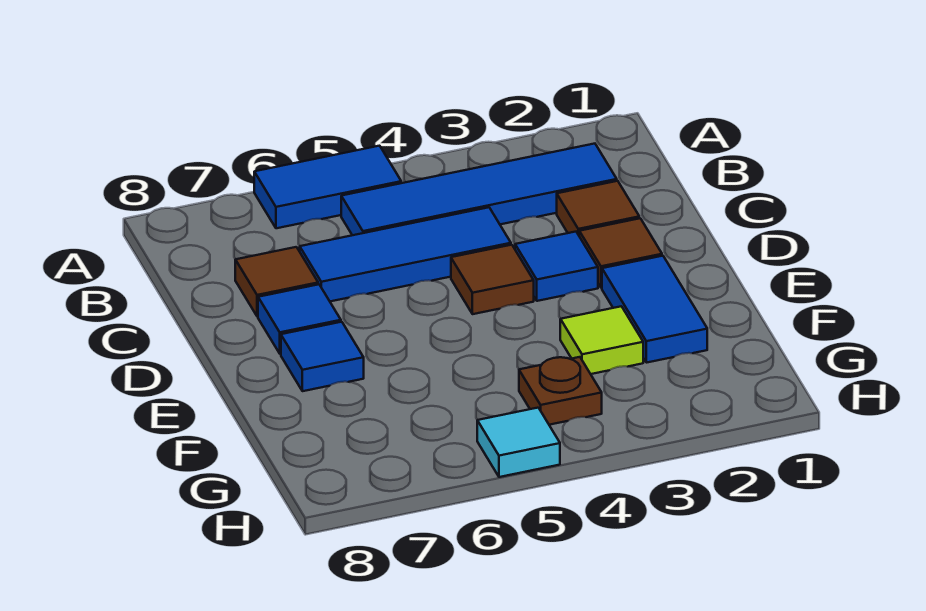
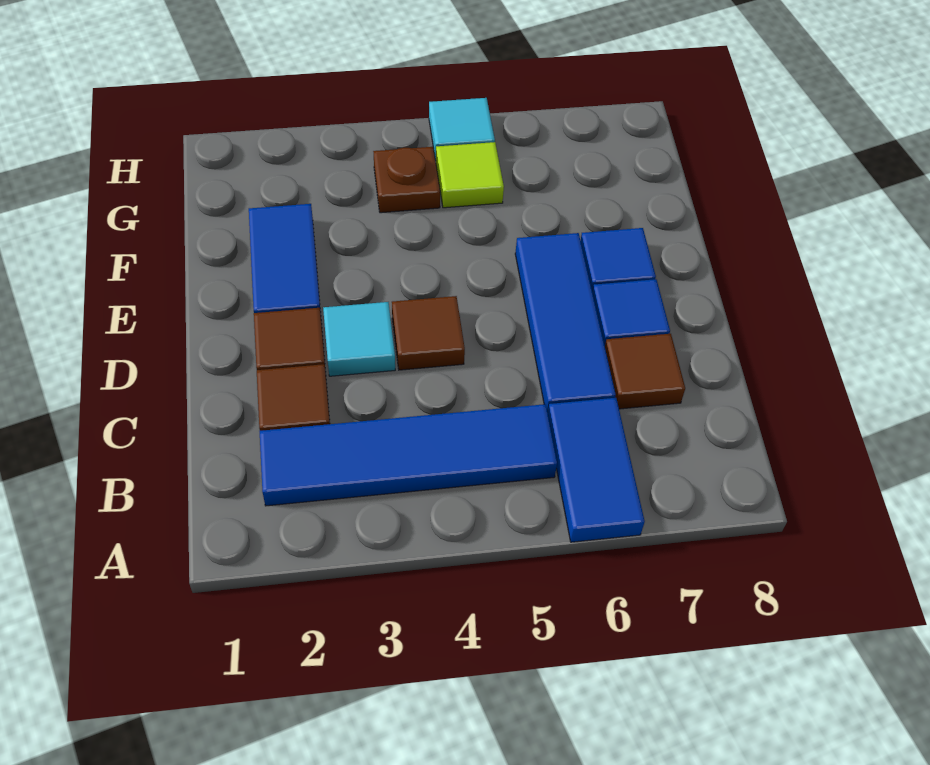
blue 1x2 tile [254,146,401,228] -> blue 1x2 tile turned to [548,398,645,542]
blue 1x3 tile [300,207,511,301] -> blue 1x3 tile turned to [515,233,616,413]
blue 1x1 tile [515,232,598,301] -> cyan 1x1 tile [323,302,395,376]
lime 1x1 tile [560,306,643,374] -> lime 1x1 tile moved to [436,142,504,208]

